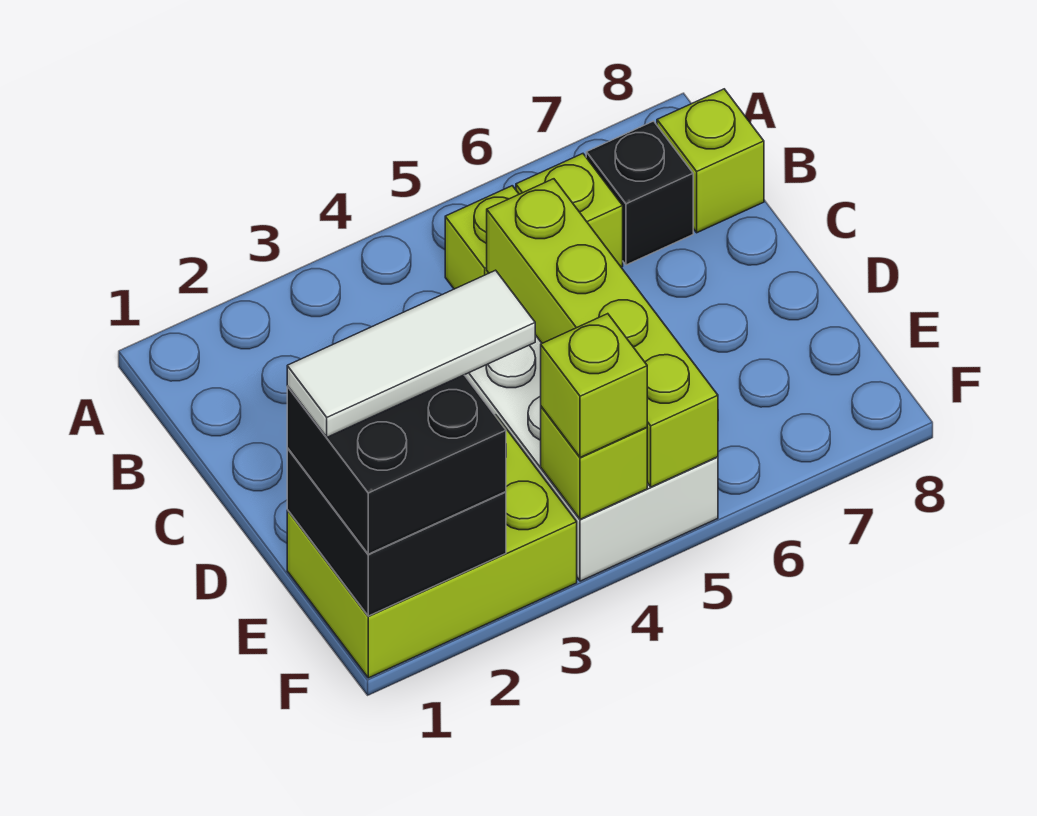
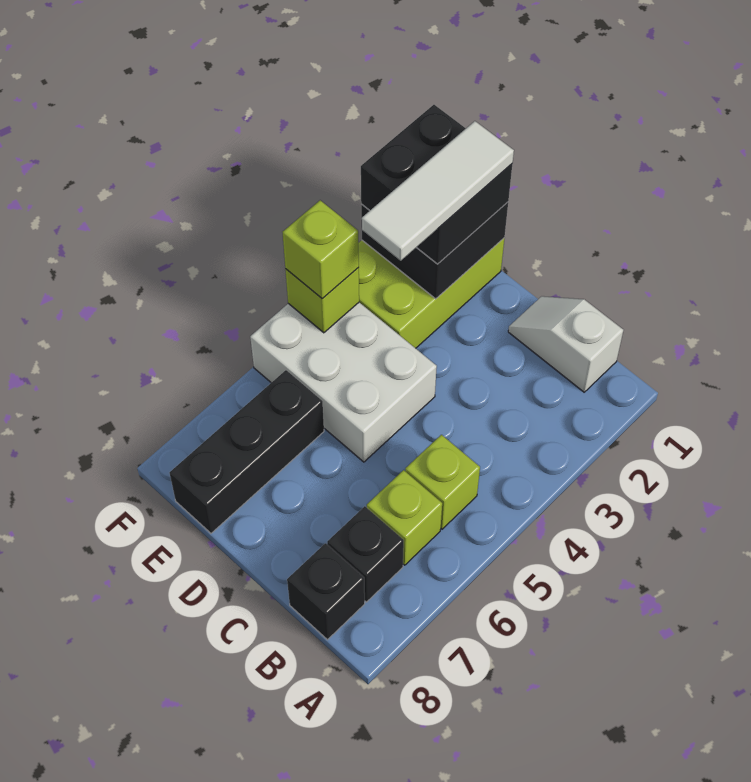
none -> white 1x2 slope [508,296,623,392]
lime 1x1 brick [657,89,764,233] -> black 1x1 brick [287,543,365,640]
lime 1x4 brick [487,179,718,487] -> none
none -> black 1x3 brick [169,370,324,533]

